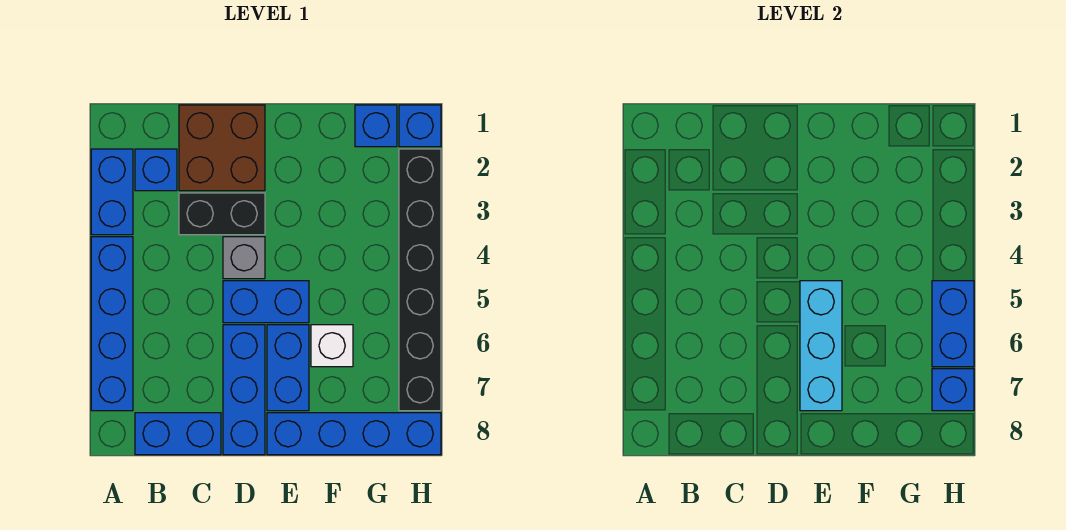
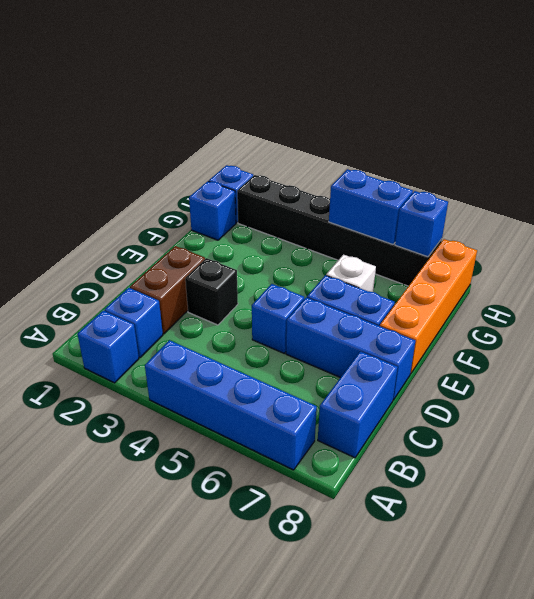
blue 1x2 brick [91,149,133,235] -> blue 1x1 brick [78,311,139,383]
brown 2x2 brick [179,105,265,191] -> brown 1x2 brick [130,246,205,334]
black 1x2 brick [179,193,265,235] -> black 1x1 brick [185,258,238,325]
grey 1x1 brick [223,237,265,279] -> none
blue 1x2 brick [223,281,309,323] -> blue 1x1 brick [252,284,304,353]
cyan 1x3 brick [800,281,842,411] -> none
blue 1x4 brick [267,413,441,455] -> orange 1x4 brick [380,239,477,374]

